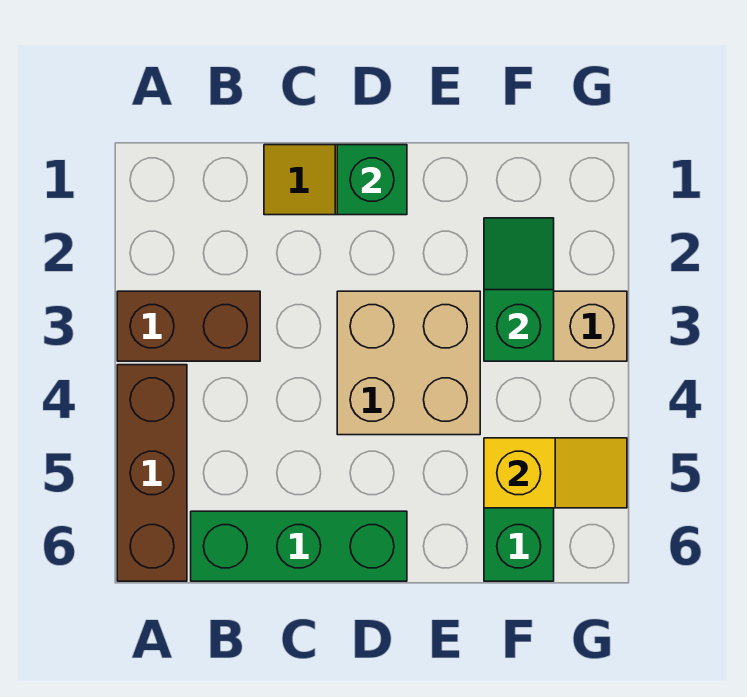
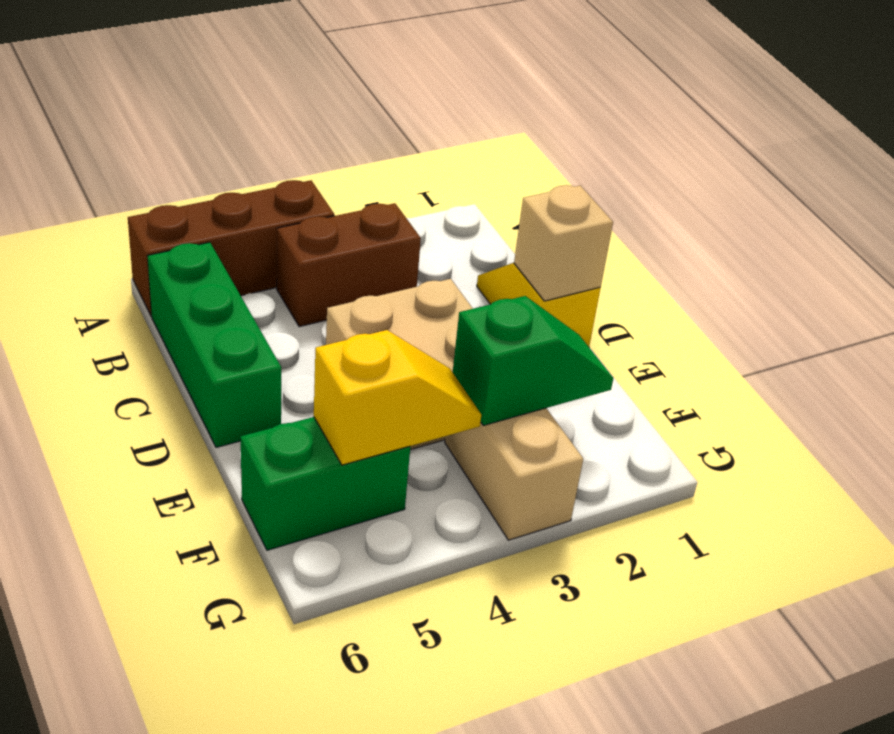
brown 1x2 brick [117,291,260,361] -> brown 1x2 brick turned to [277,203,421,327]
green 1x1 brick [337,145,407,215] -> tan 1x1 brick [514,185,613,301]
yellow 1x2 slope [484,438,627,508] -> yellow 1x2 slope turned to [314,330,482,465]

